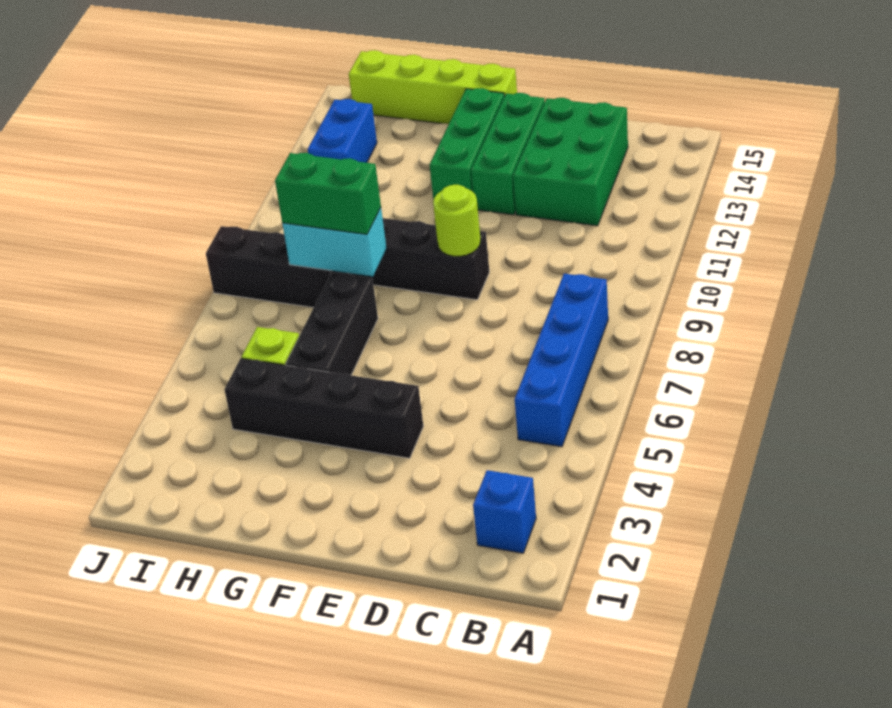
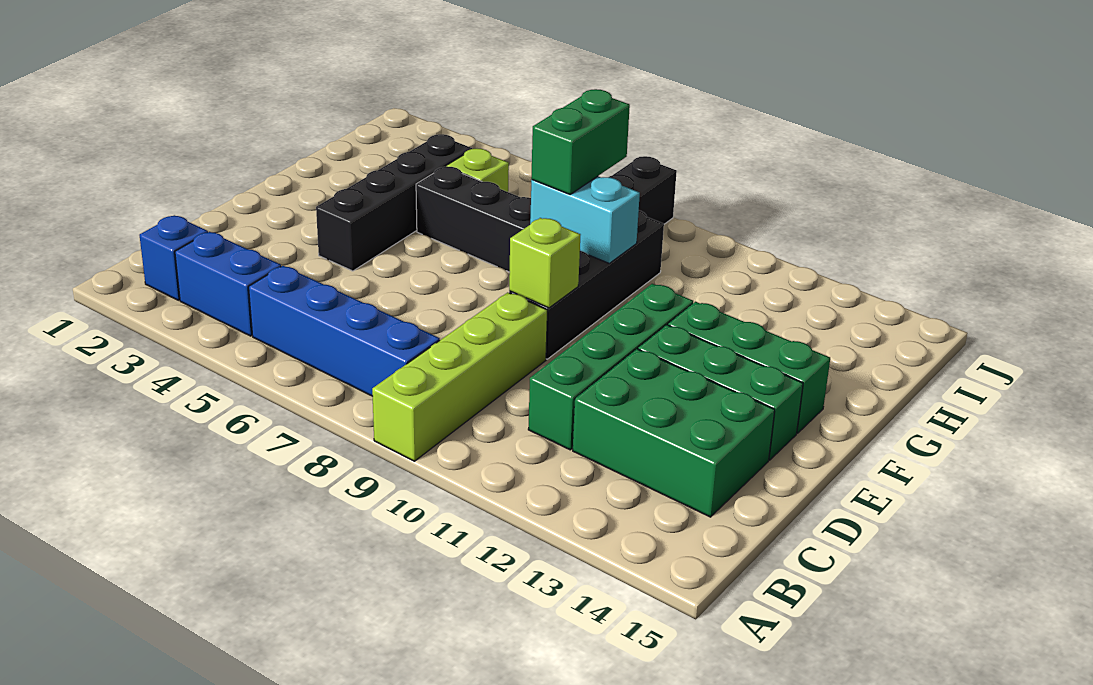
none -> green 1x4 brick [528,284,693,450]
lime 1x1 round brick [433,185,481,256] -> lime 1x1 brick [509,218,581,308]
lime 1x4 brick [349,50,517,124] -> lime 1x4 brick moved to [372,292,547,461]
cyan 1x2 brick [282,208,386,276] -> cyan 1x2 brick turned to [530,176,640,264]
blue 1x2 brick [308,99,377,163] -> blue 1x2 brick moved to [175,232,281,336]

